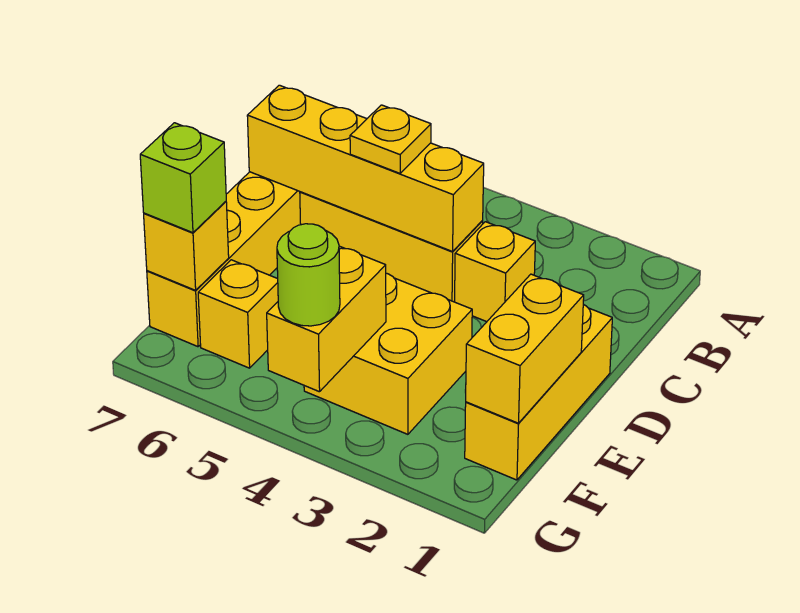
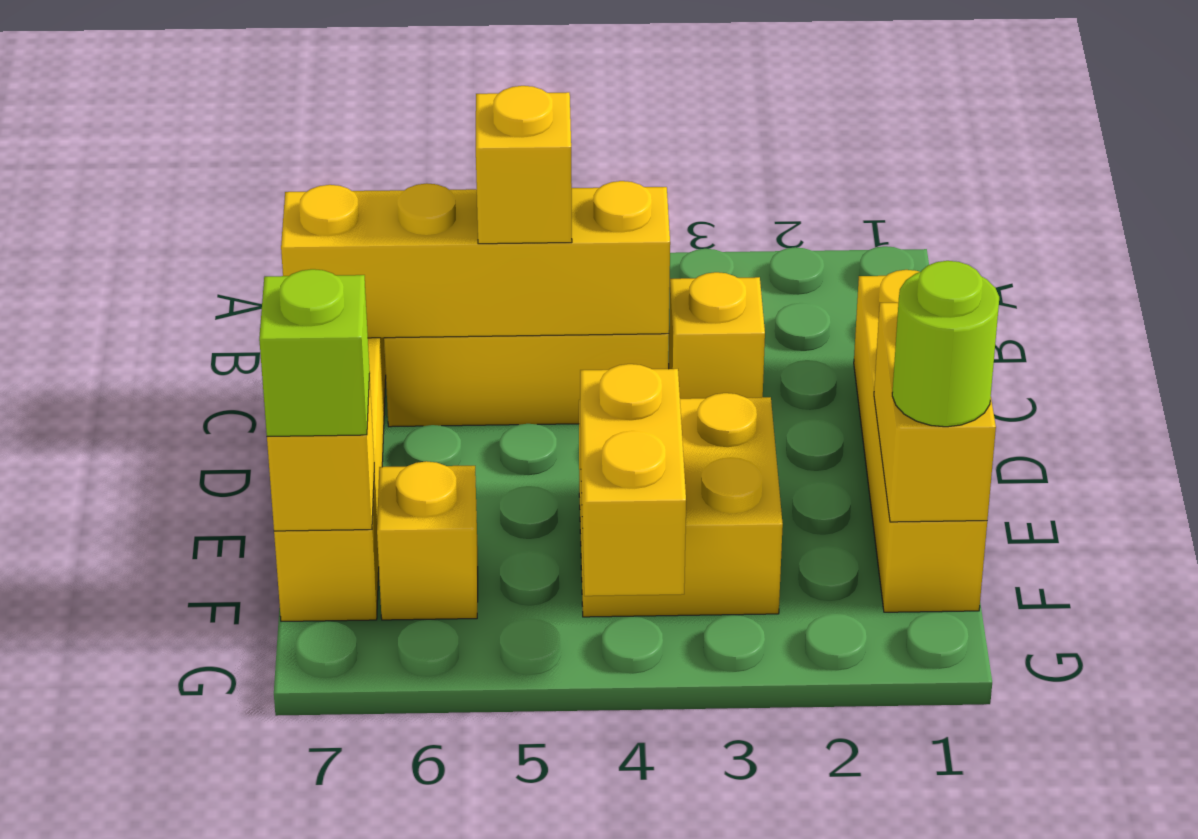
yellow 1x1 plate [350,105,431,173] -> yellow 1x1 brick [476,86,572,244]
yellow 1x3 brick [465,304,612,480] -> yellow 1x4 brick [854,270,987,612]
lime 1x1 round brick [277,224,340,326] -> lime 1x1 round brick moved to [892,261,999,427]

